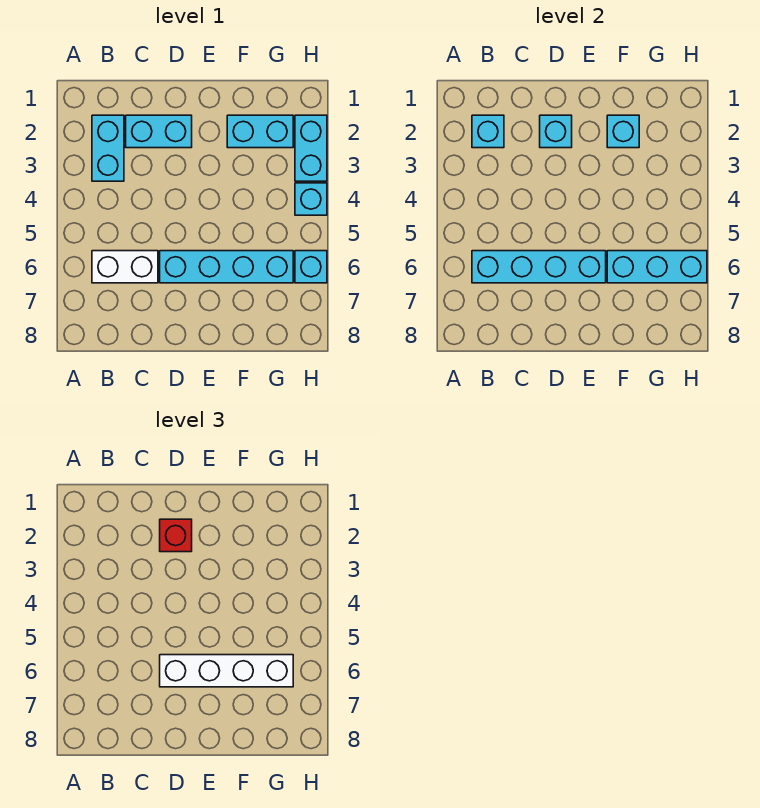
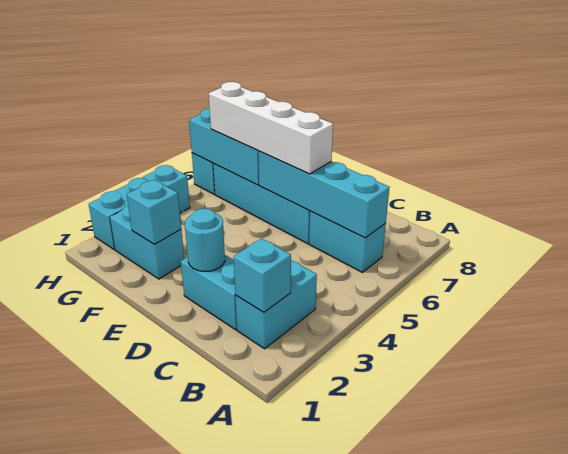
white 1x2 brick [92,251,158,283] -> cyan 1x2 brick [309,211,386,272]
cyan 1x1 brick [540,115,572,148] -> cyan 1x1 round brick [185,209,225,271]
red 1x1 brick [160,519,192,552] -> none

